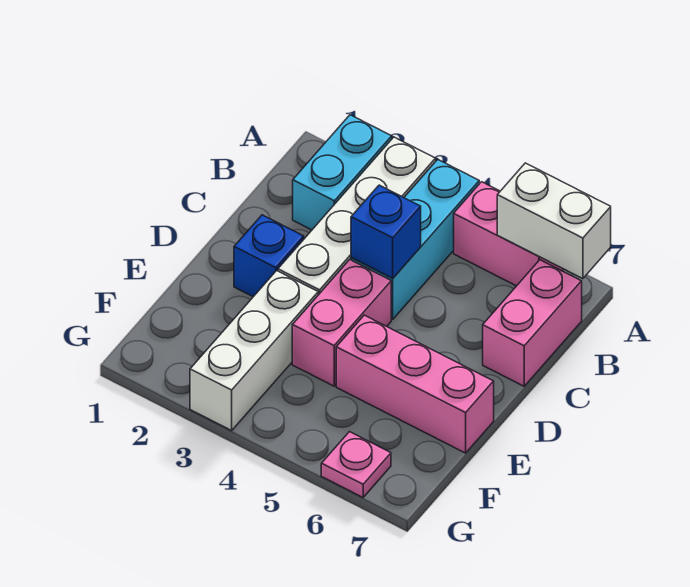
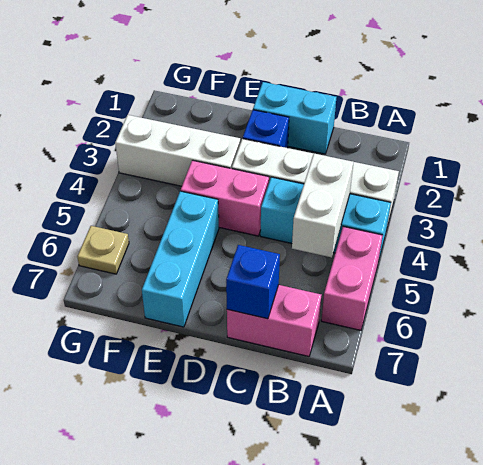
cyan 1x2 brick [293,115,392,230] -> cyan 1x2 brick moved to [253,82,336,154]
white 1x2 brick [497,163,611,279] -> white 1x2 brick moved to [292,154,353,258]
blue 1x1 brick [351,185,421,278] -> blue 1x1 brick moved to [226,245,280,319]
pink 1x3 brick [336,315,494,453] -> cyan 1x3 brick [142,191,219,327]
pink 1x1 plate [321,432,391,497] -> tan 1x1 plate [77,226,129,274]

